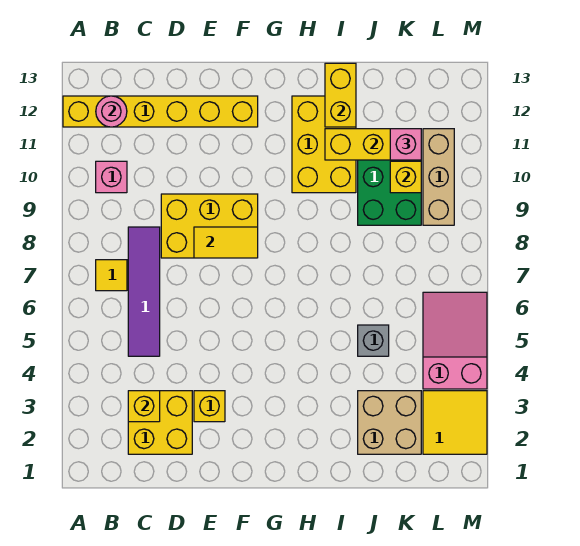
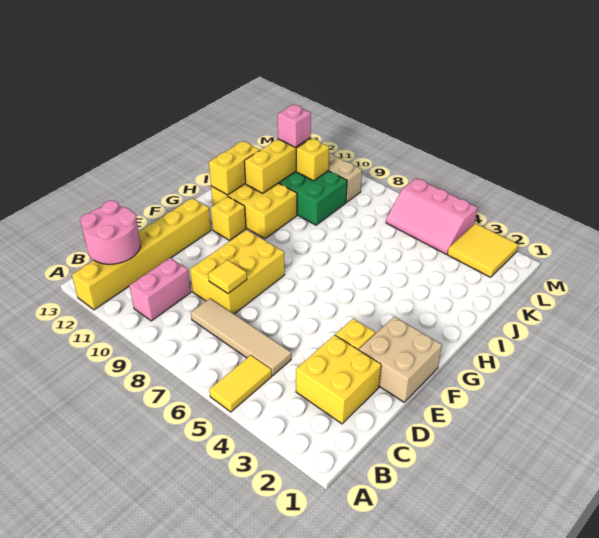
yellow 1x1 tile [96,260,127,291] -> yellow 1x1 tile moved to [208,260,247,293]
pink 1x1 brick [96,161,127,193] -> pink 1x2 brick [130,258,191,321]
pink 1x1 round brick [96,96,127,127] -> pink 2x2 round brick [80,201,140,264]
yellow 1x1 brick [128,391,160,422] -> yellow 1x1 brick moved to [211,196,246,240]
purple 1x4 tile [128,227,160,356] -> tan 1x4 tile [191,298,291,376]
yellow 1x2 tile [194,227,258,258] -> yellow 1x2 tile moved to [209,355,272,412]
yellow 1x2 brick [325,63,356,127] -> yellow 1x2 brick turned to [209,141,260,195]
tan 2x2 brick [358,391,421,454] -> tan 2x2 brick moved to [359,317,442,402]
grey 1x1 brick [358,325,389,356] -> none
pink 2x3 slope [423,292,487,389] -> pink 2x3 slope turned to [386,178,477,254]

